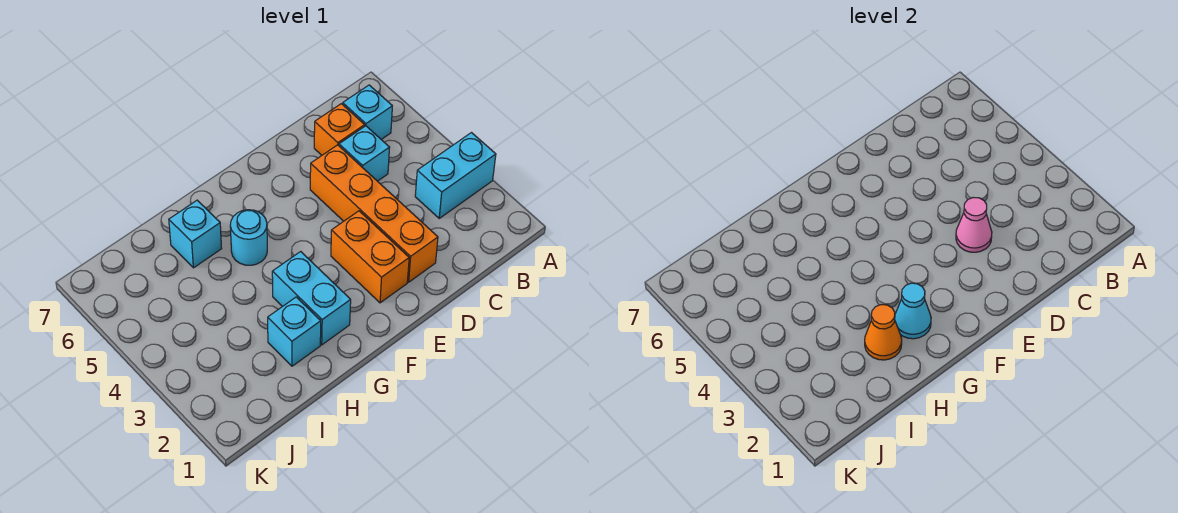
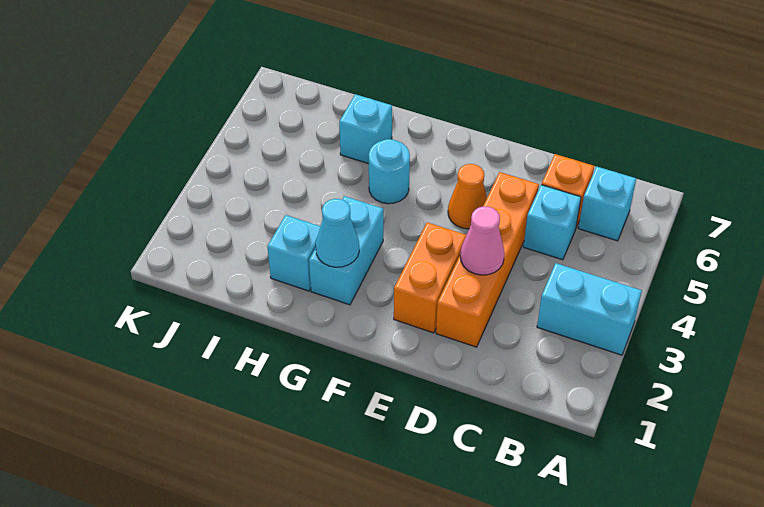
orange 1x1 cone [865,305,902,360] -> orange 1x1 cone moved to [448,164,487,229]

